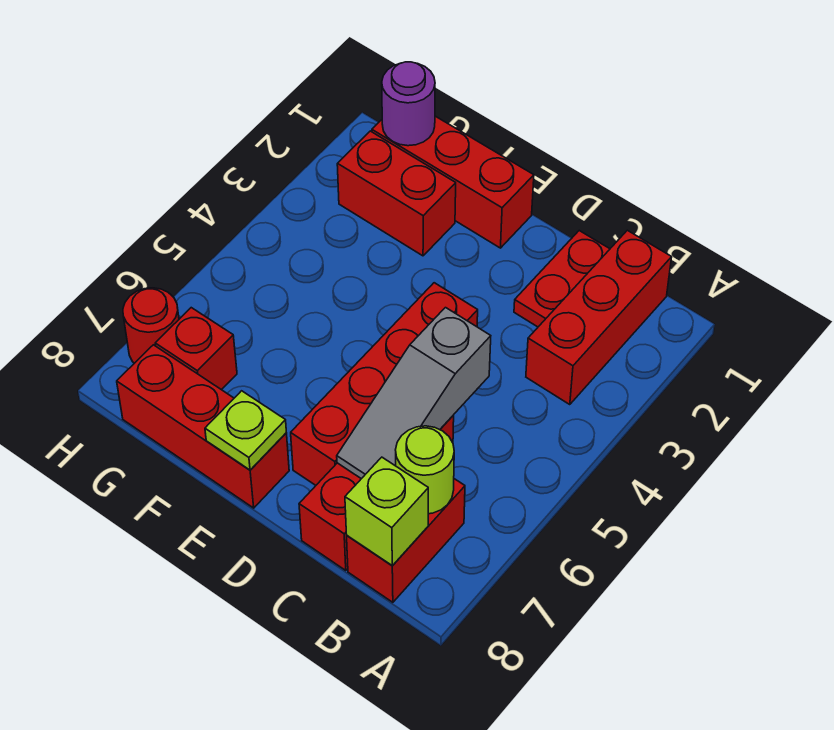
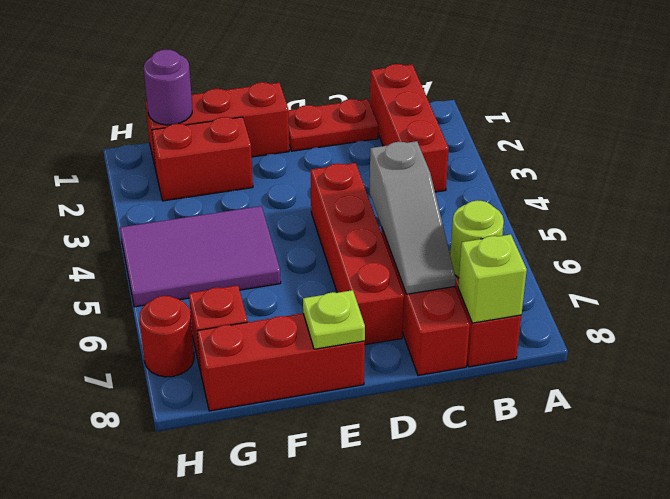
red 1x2 plate [514,231,610,327] -> red 1x2 plate turned to [288,99,378,151]
none -> purple 2x3 tile [120,206,281,307]

